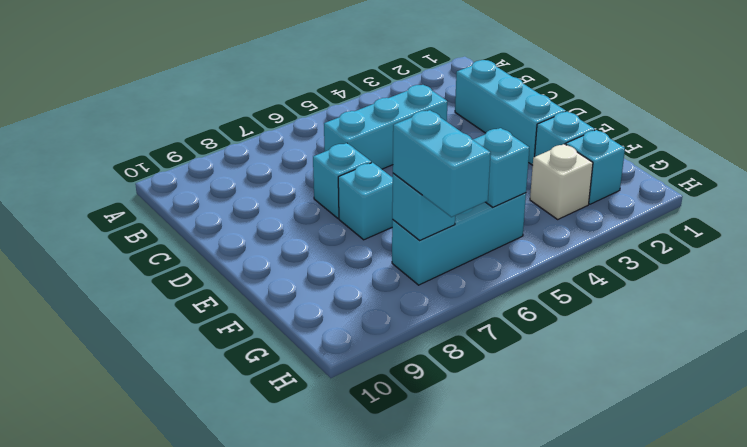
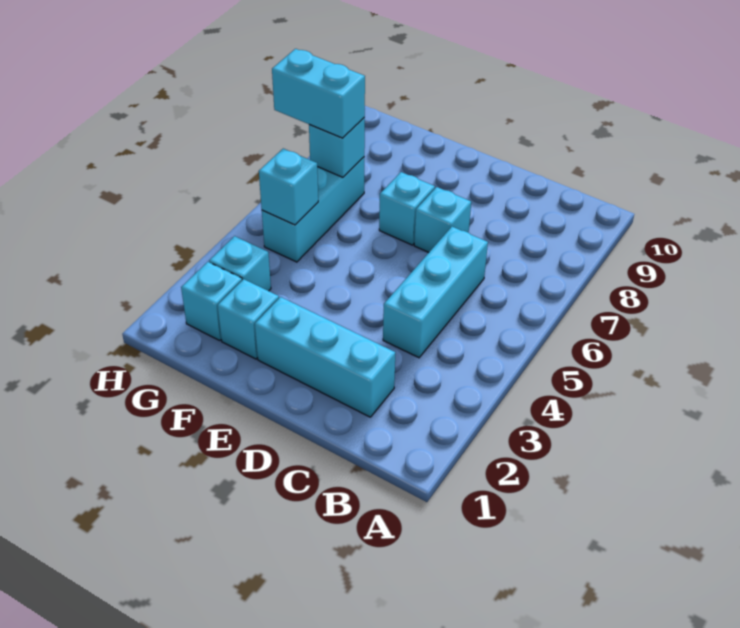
white 1x1 brick [530,144,593,219] -> cyan 1x1 brick [209,236,271,291]

